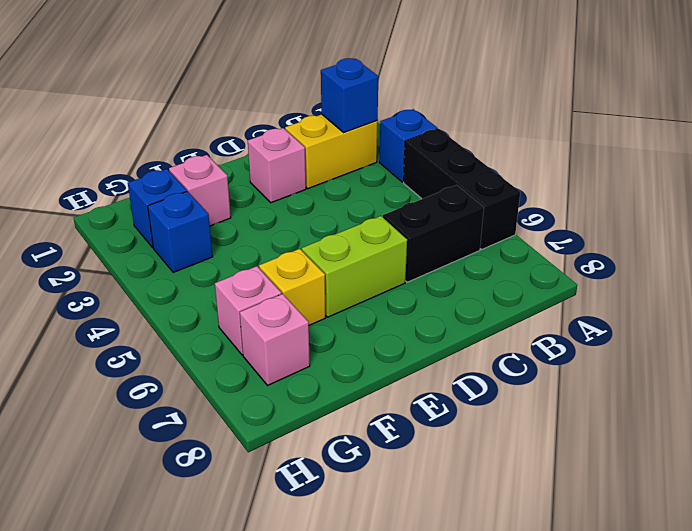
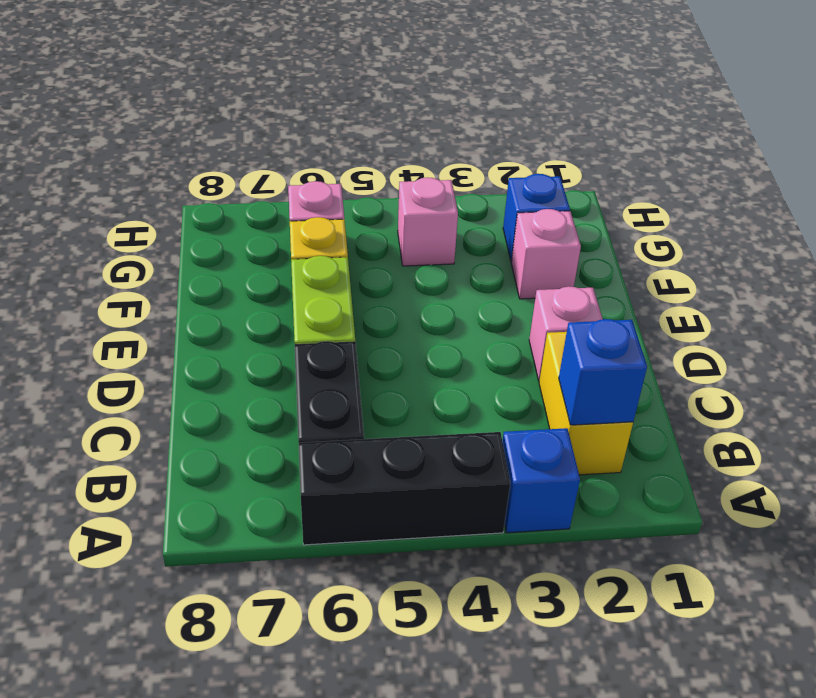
blue 1x1 brick [148,191,213,272] -> none
pink 1x1 brick [240,294,310,385] -> pink 1x1 brick moved to [398,177,458,266]

